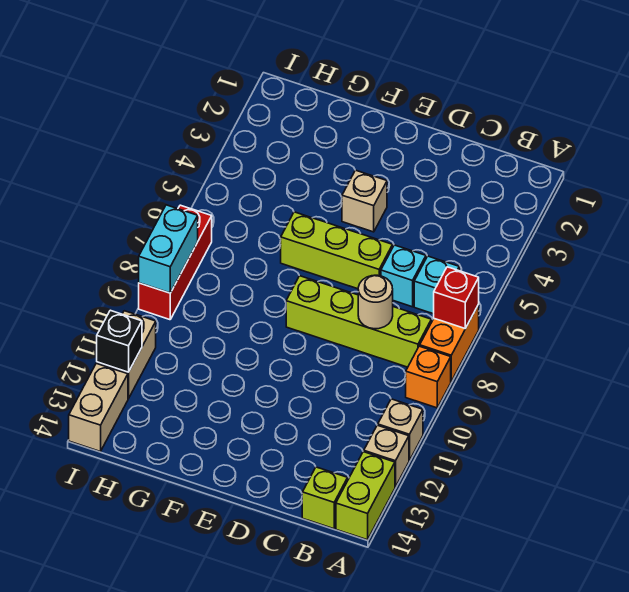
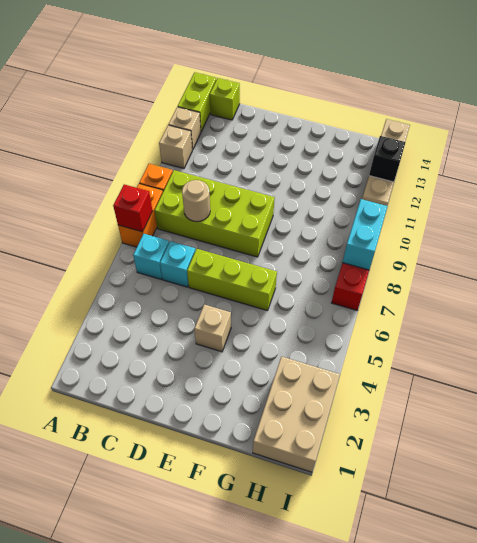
lime 1x4 brick [286,276,431,367] -> lime 2x4 brick [155,170,275,257]
none -> tan 2x3 brick [253,357,340,472]

